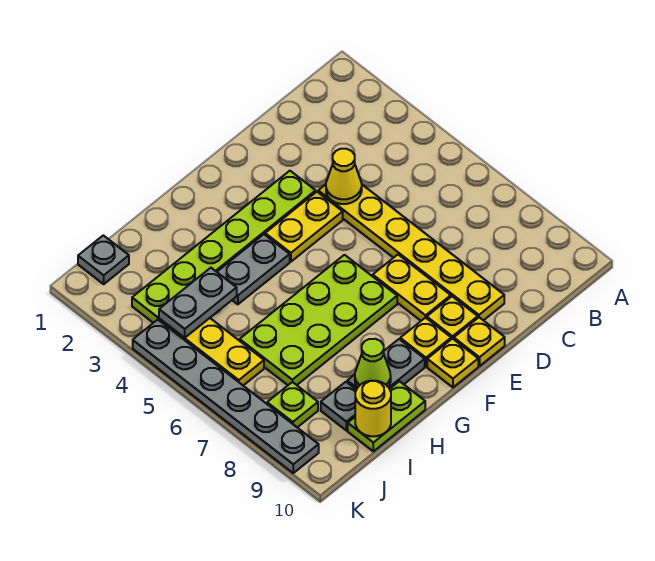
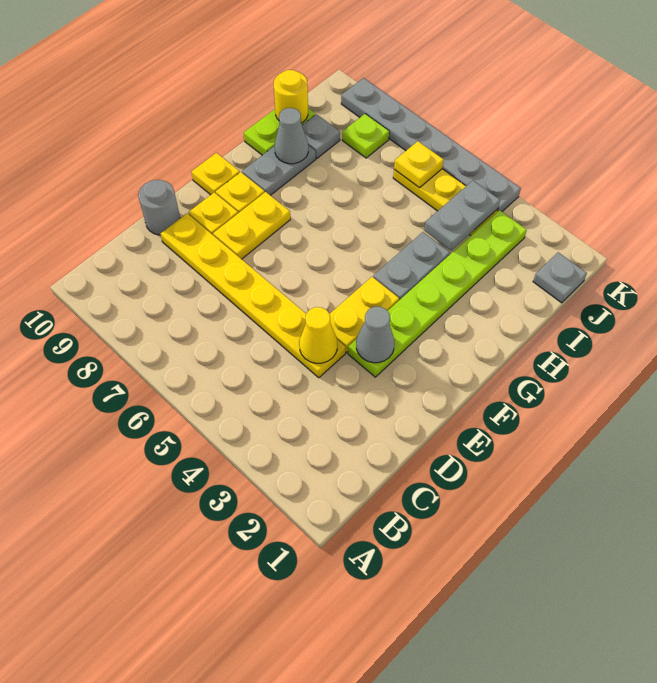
none -> grey 1x1 round brick [138,180,180,235]
none -> grey 1x1 cone [356,307,395,363]
yellow 1x2 plate [373,255,451,321] -> yellow 1x2 plate turned to [213,192,290,259]
yellow 1x1 plate [454,317,505,366] -> yellow 1x1 plate moved to [394,141,444,188]
lime 2x4 plate [240,255,397,385] -> none
lime 1x1 cone [355,339,391,387] -> grey 1x1 cone [275,108,308,164]

